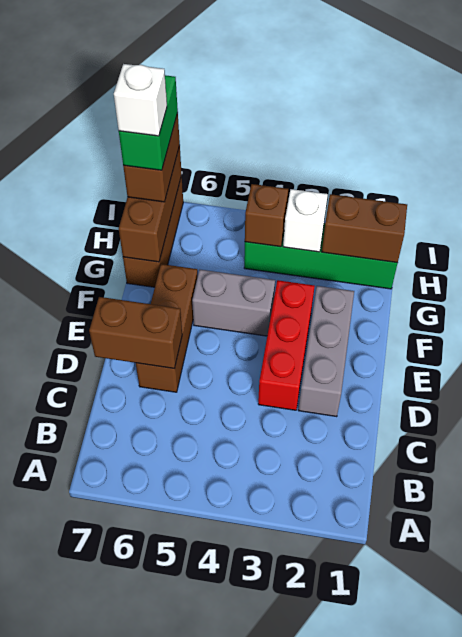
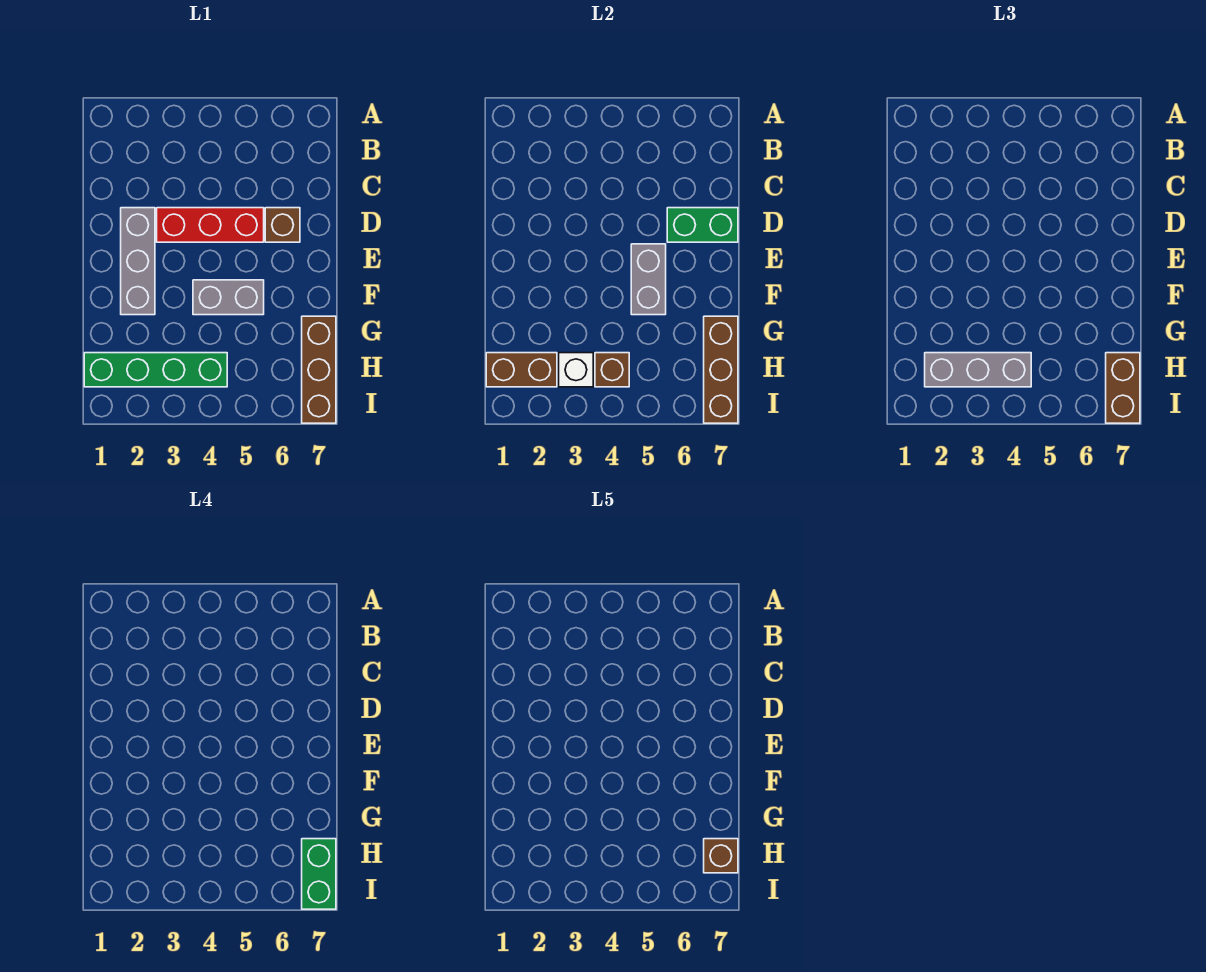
red 1x3 brick [258,280,315,410] -> red 1x3 brick turned to [157,208,264,242]
brown 1x3 brick [136,264,198,392] -> brown 1x1 brick [265,208,300,242]
brown 1x2 brick [89,297,182,369] -> green 1x2 brick [667,208,738,242]
none -> grey 1x2 brick [631,244,666,315]
none -> grey 1x3 brick [925,353,1031,387]
white 1x1 brick [114,64,167,136] -> brown 1x1 brick [704,839,738,873]

